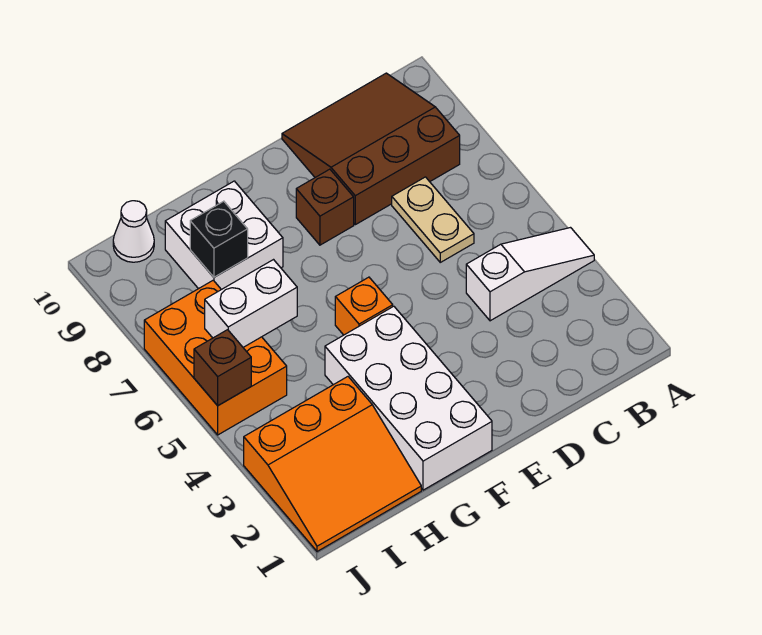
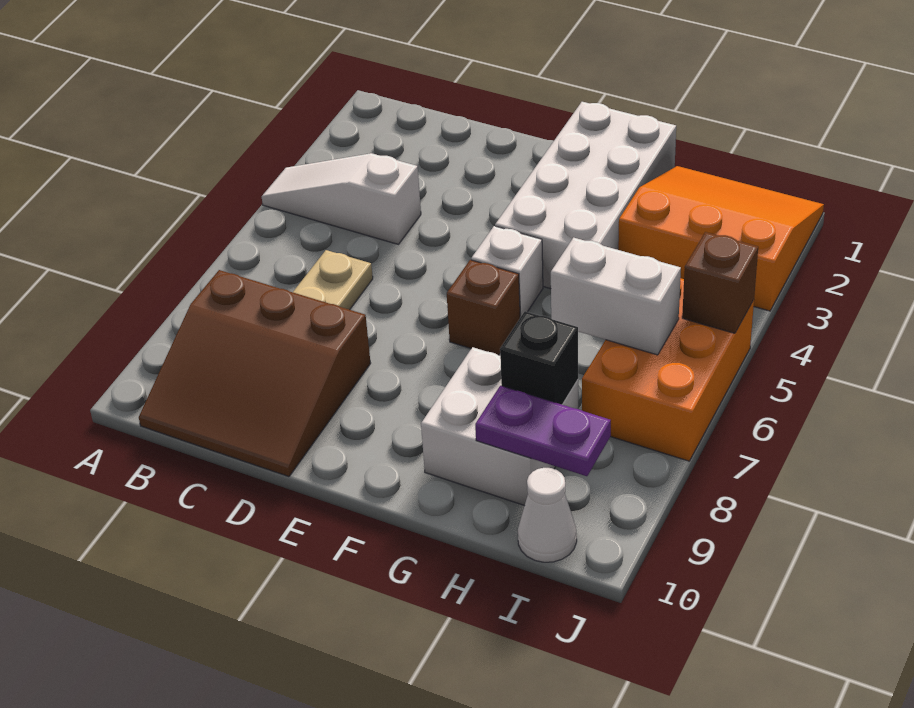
brown 1x1 brick [296,169,354,245] -> brown 1x1 brick moved to [447,260,520,355]
orange 1x1 brick [335,277,393,335] -> white 1x1 brick [471,226,543,317]
none -> purple 1x2 plate [475,386,611,476]

